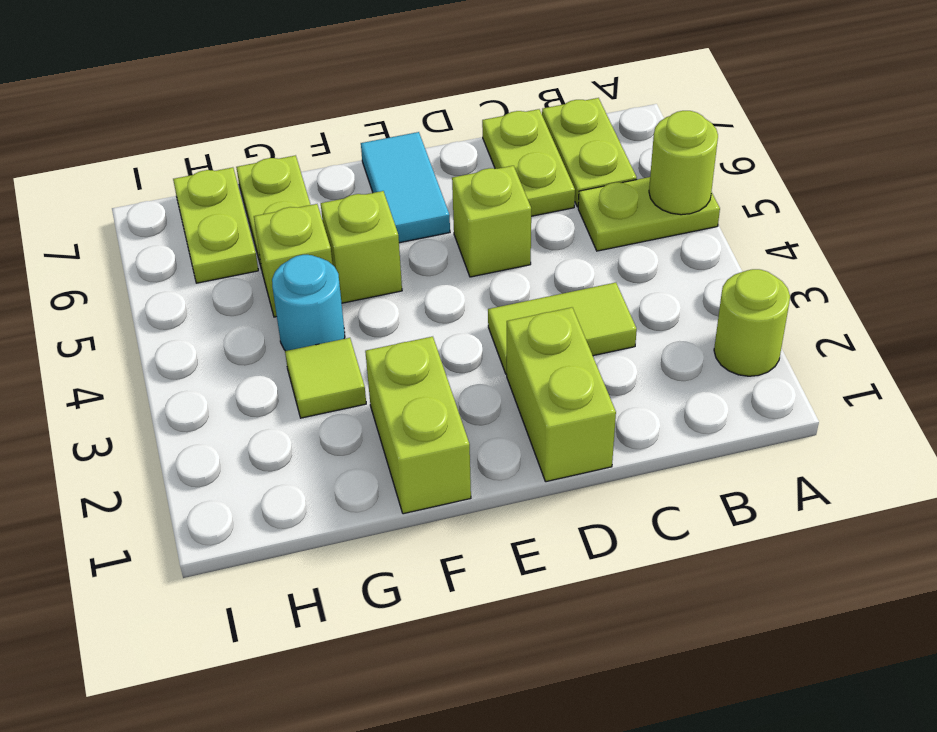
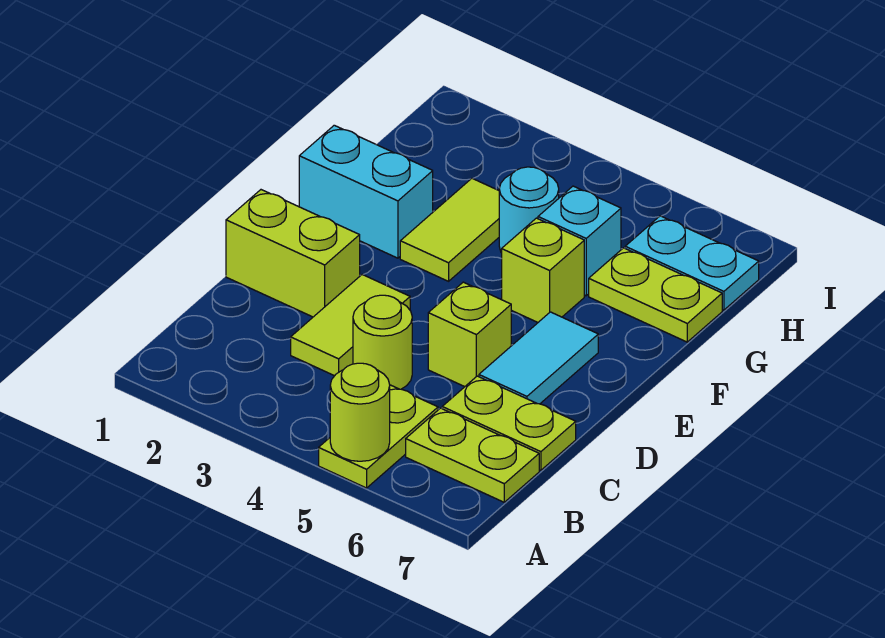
lime 1x1 round brick [714,269,790,376] -> lime 1x1 round brick moved to [353,295,412,389]
cyan 1x2 tile [361,132,450,243] -> cyan 1x2 tile turned to [479,312,598,404]
lime 1x2 brick [365,337,471,514] -> cyan 1x2 brick [299,125,433,258]
lime 1x1 tile [285,338,366,418] -> lime 1x2 tile [400,179,499,281]
lime 1x1 brick [254,204,333,317] -> cyan 1x1 brick [538,186,621,296]
lime 1x2 plate [173,167,258,283] -> cyan 1x2 plate [625,216,759,310]

